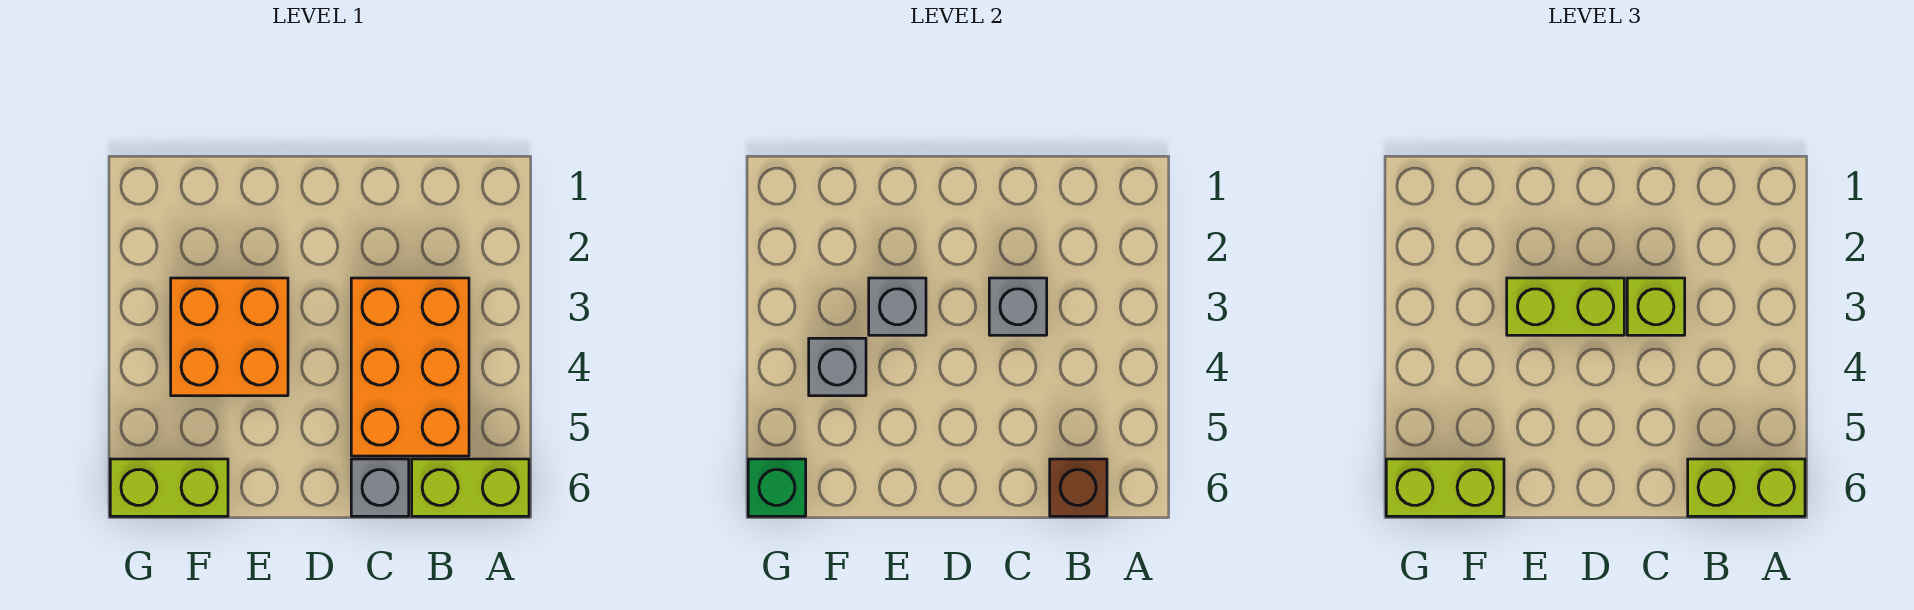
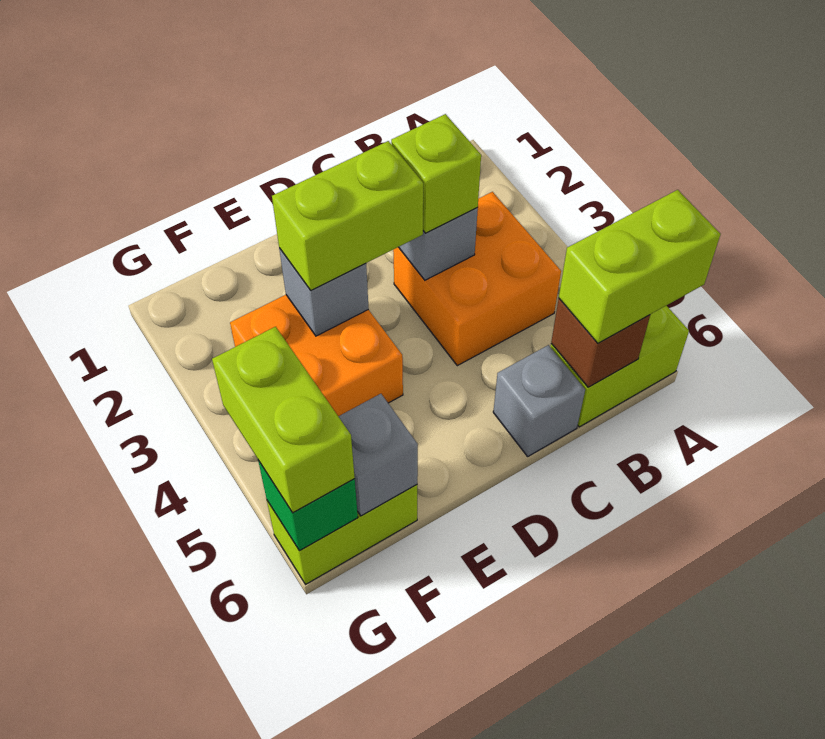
orange 2x3 brick [351,278,469,456] -> orange 2x2 brick [393,192,561,366]
grey 1x1 brick [809,338,866,396] -> grey 1x1 brick moved to [338,394,418,516]
lime 1x2 brick [1386,459,1504,516] -> lime 1x2 brick turned to [212,327,355,513]

